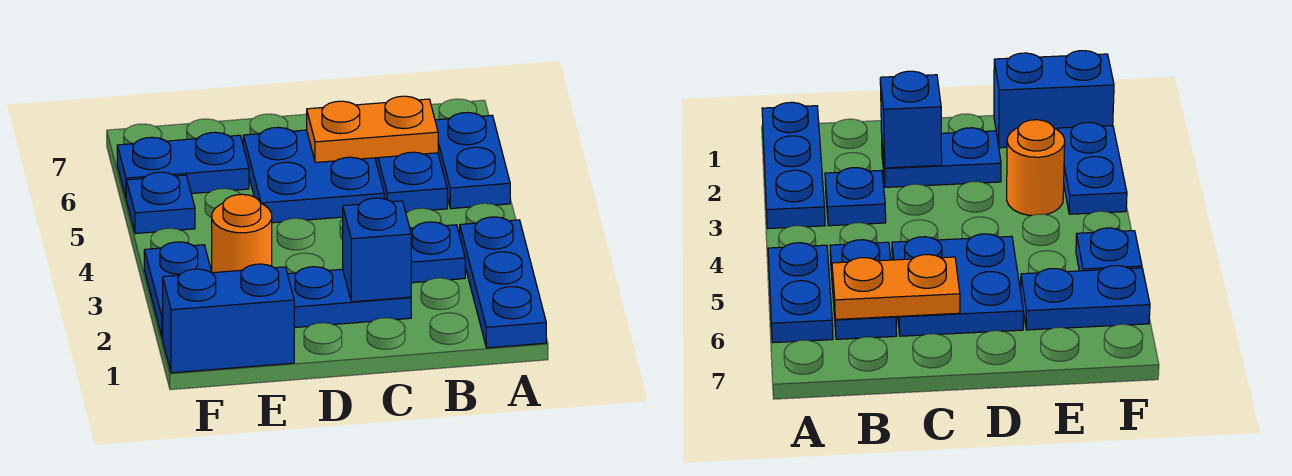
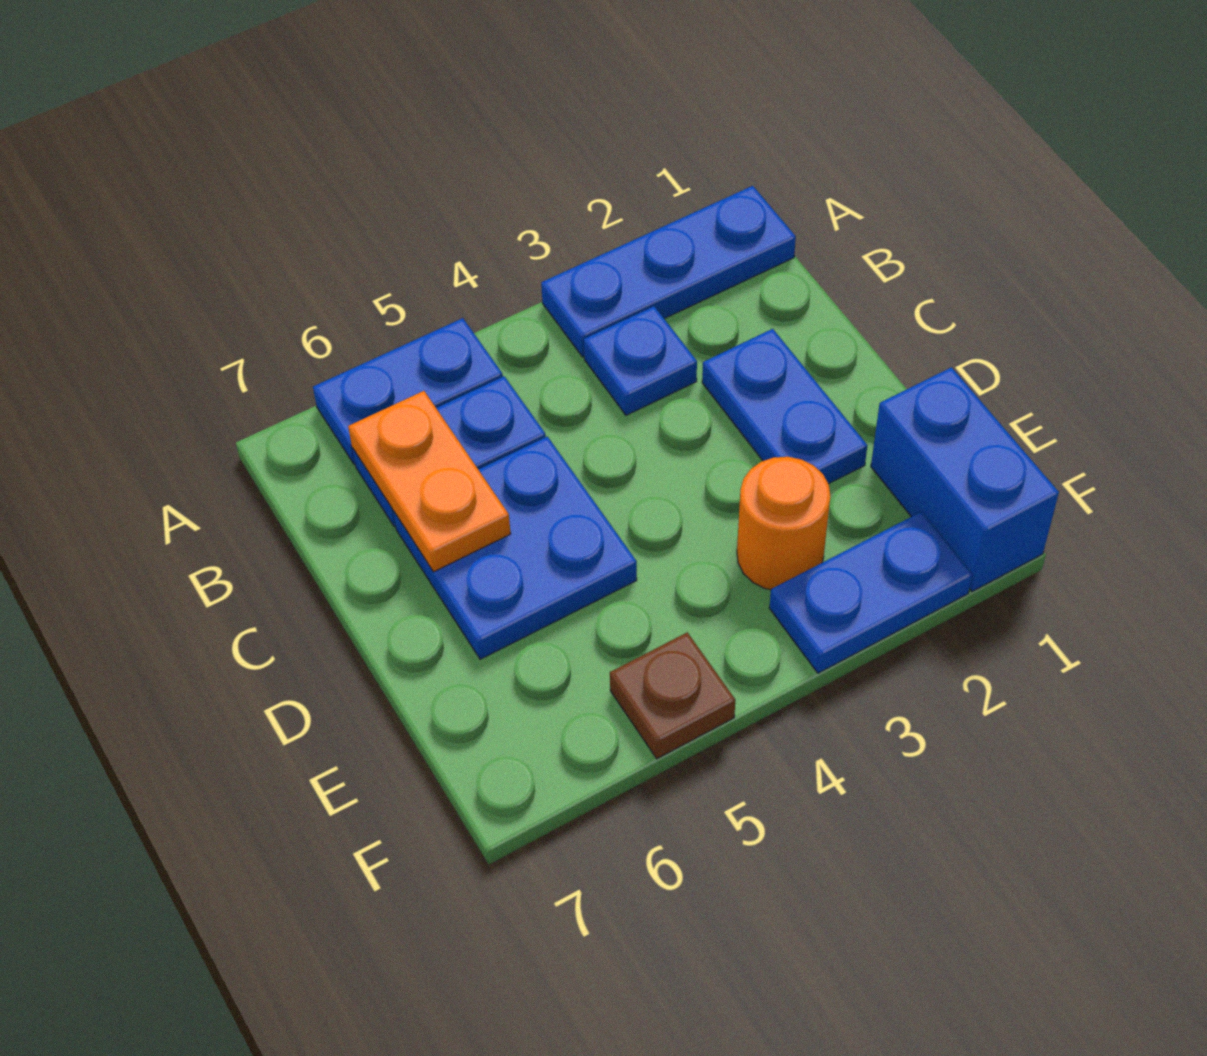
blue 1x1 brick [343,198,411,302] -> none
blue 1x2 plate [117,132,249,197] -> none
blue 1x1 plate [126,172,195,234] -> brown 1x1 plate [610,632,735,759]

